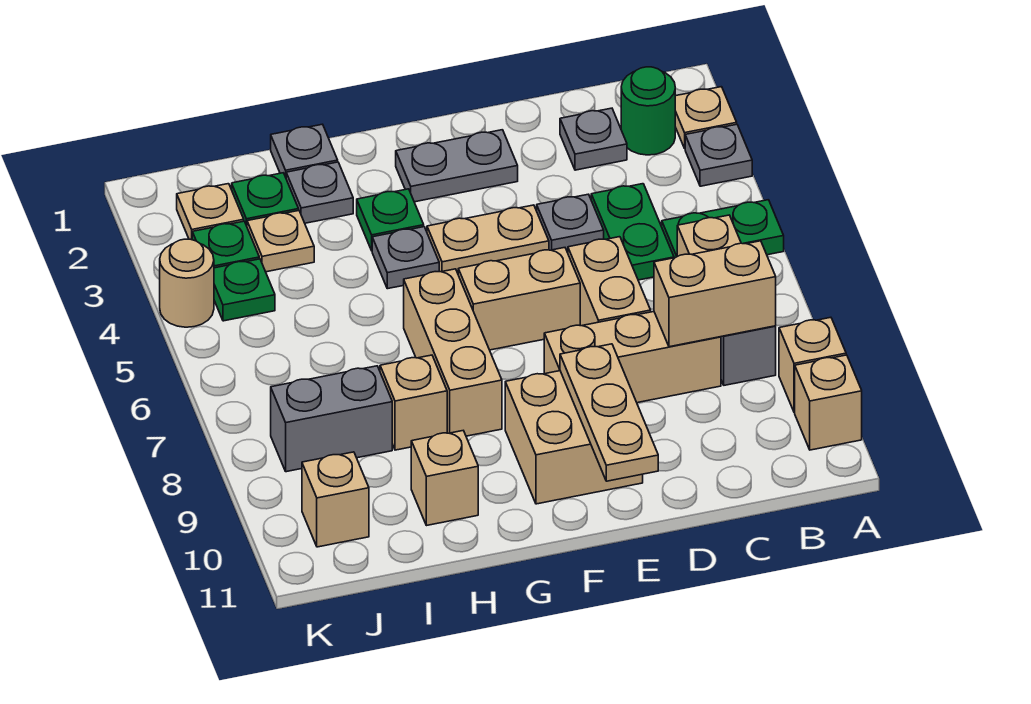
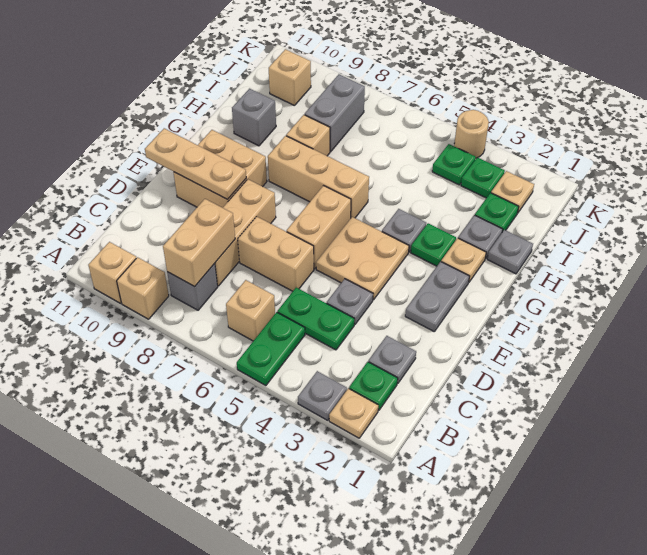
green 1x1 round brick [621,67,675,155] -> green 1x1 plate [349,362,398,411]
tan 1x2 plate [427,205,549,273] -> tan 2x2 plate [316,217,409,300]
tan 1x1 brick [411,431,478,526] -> grey 1x1 brick [232,89,276,146]
tan 1x1 plate [247,211,314,272] -> tan 1x1 plate moved to [441,238,486,282]

